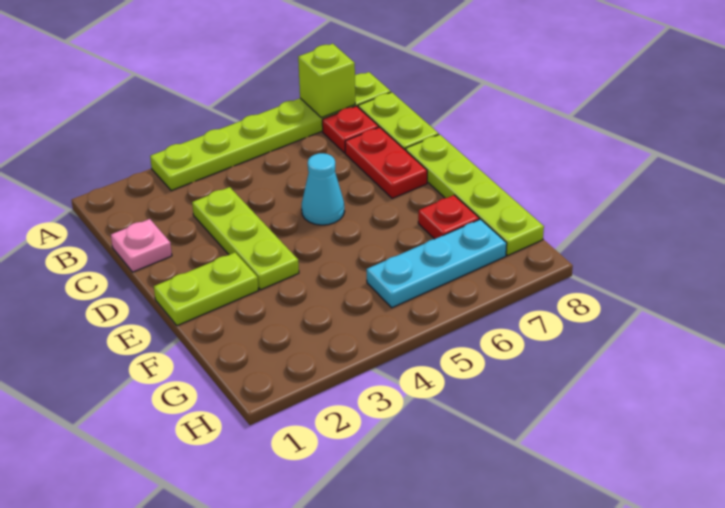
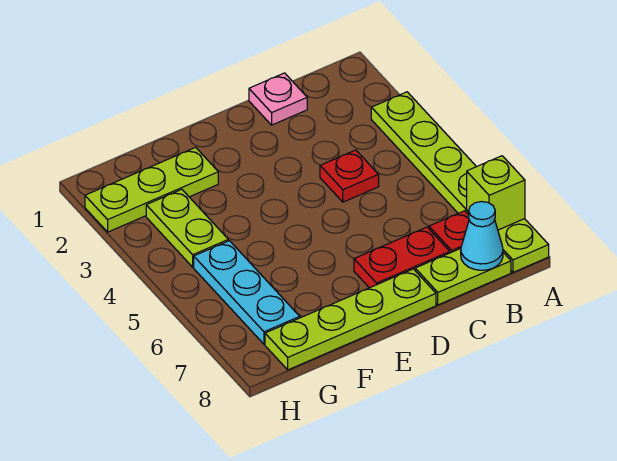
lime 1x3 plate [192,187,299,290] -> lime 1x3 plate moved to [85,147,218,232]
cyan 1x1 cone [302,153,345,225] -> cyan 1x1 cone moved to [461,202,503,270]
lime 1x2 plate [154,252,258,326] -> lime 1x2 plate moved to [146,189,228,267]
red 1x1 plate [418,195,479,239] -> red 1x1 plate moved to [320,150,379,202]

